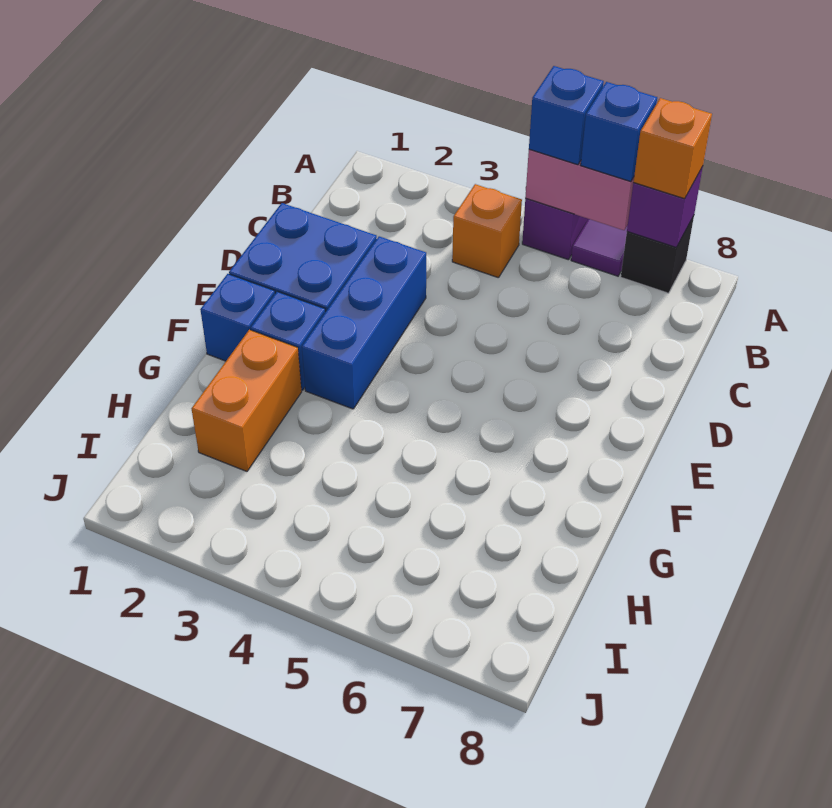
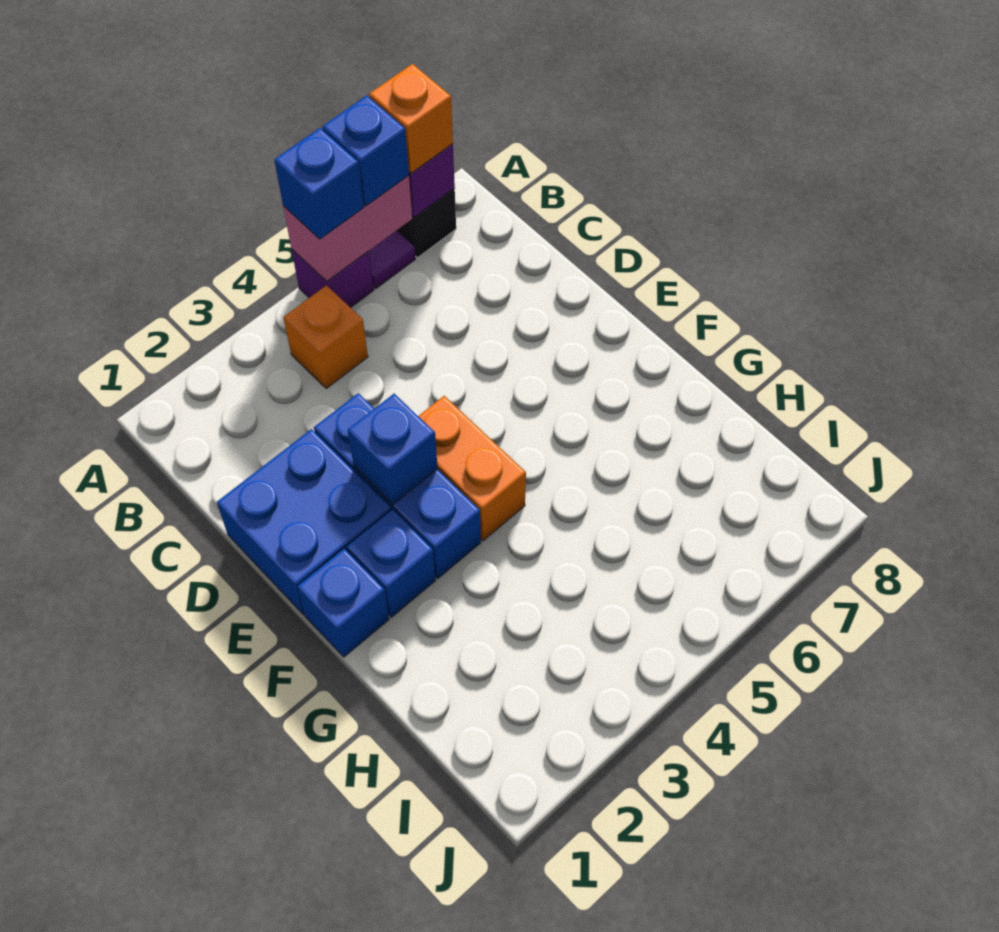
none -> blue 1x1 brick [348,394,438,505]
orange 1x2 brick [192,330,302,471] -> orange 1x2 brick moved to [418,396,526,541]

